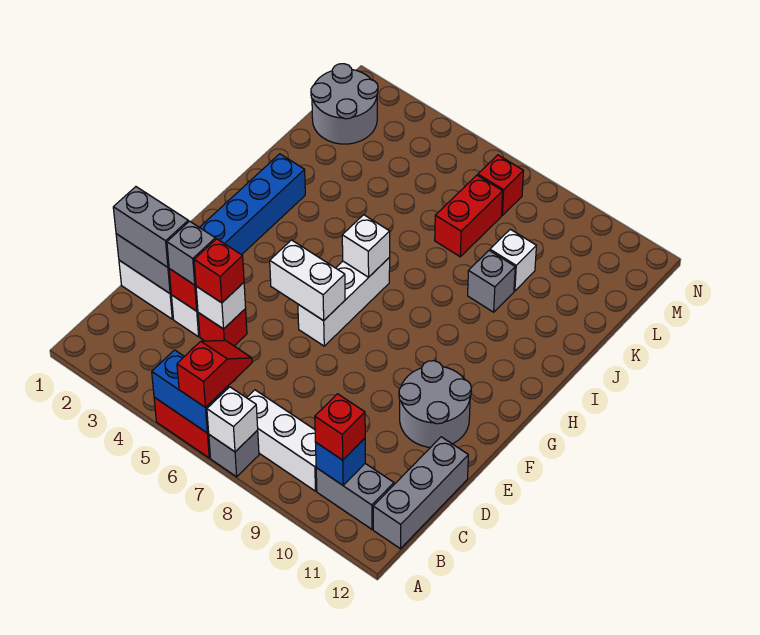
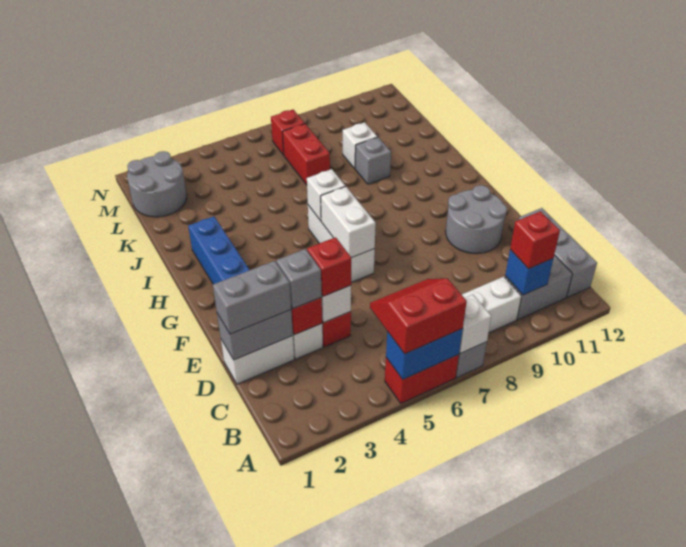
red 1x2 slope [177,340,252,408] -> red 2x2 slope [370,278,467,354]
white 1x2 brick [270,240,345,321] -> white 1x2 brick turned to [321,186,376,258]

